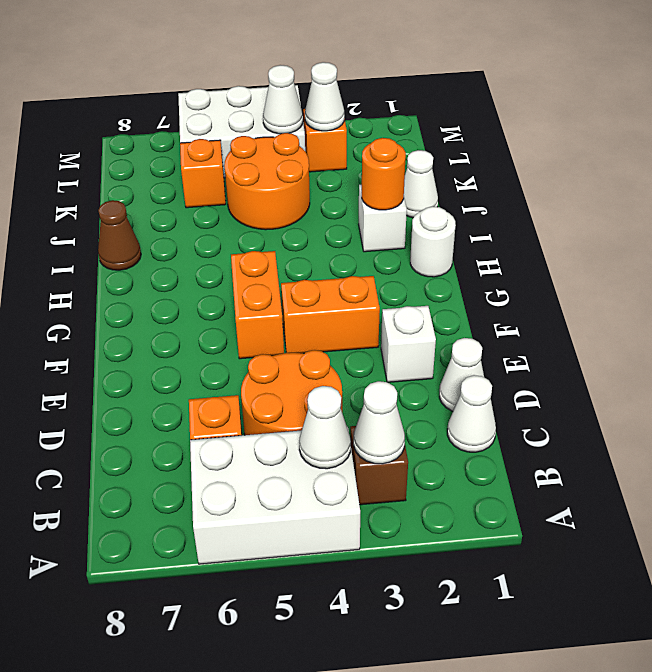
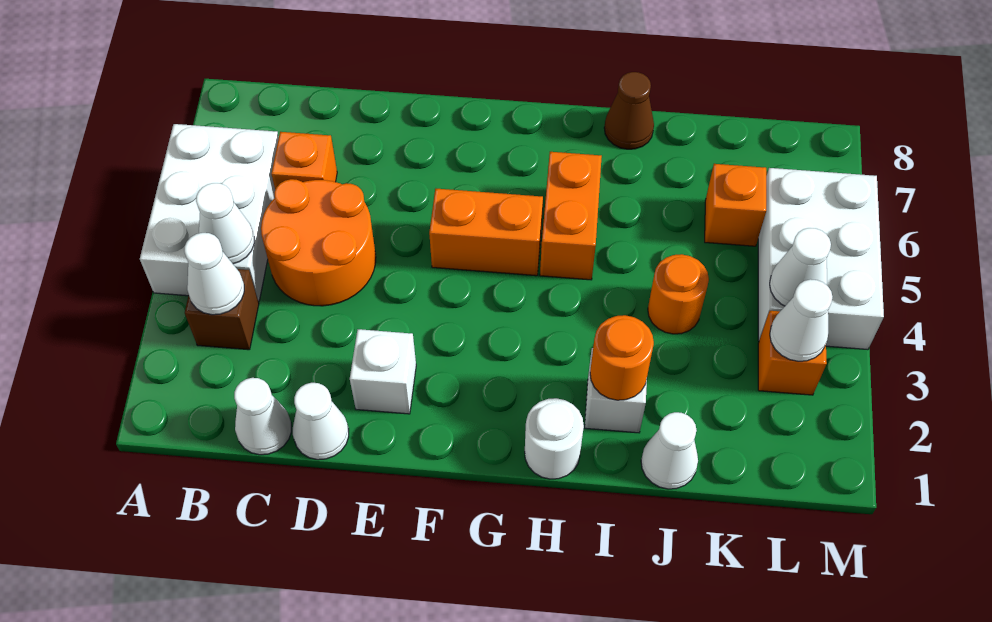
orange 1x2 brick [281,276,380,353] -> orange 1x2 brick moved to [540,152,602,280]
orange 2x2 round brick [224,133,310,230] -> orange 1x1 round brick [648,254,709,334]

